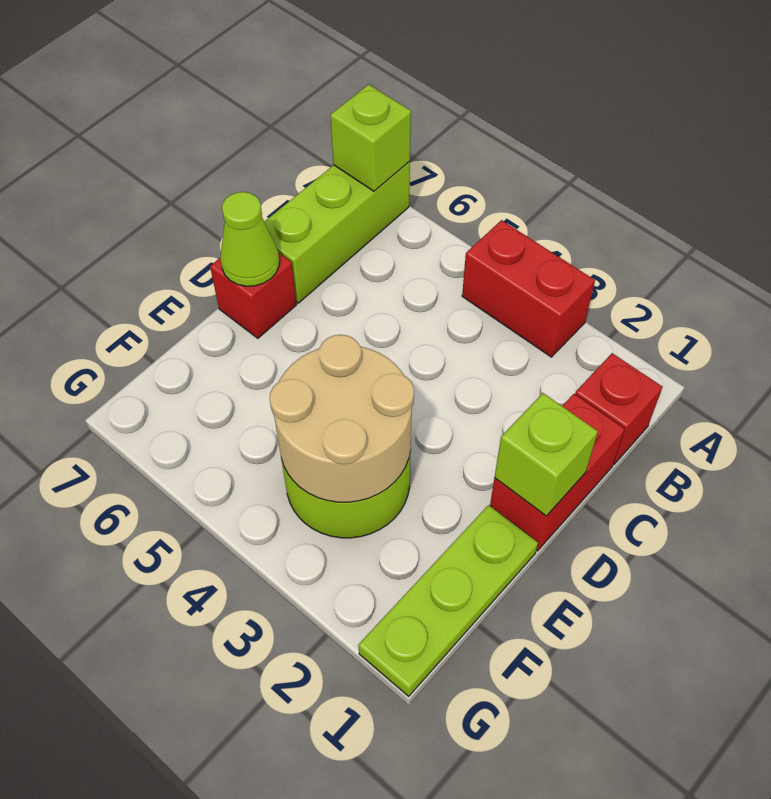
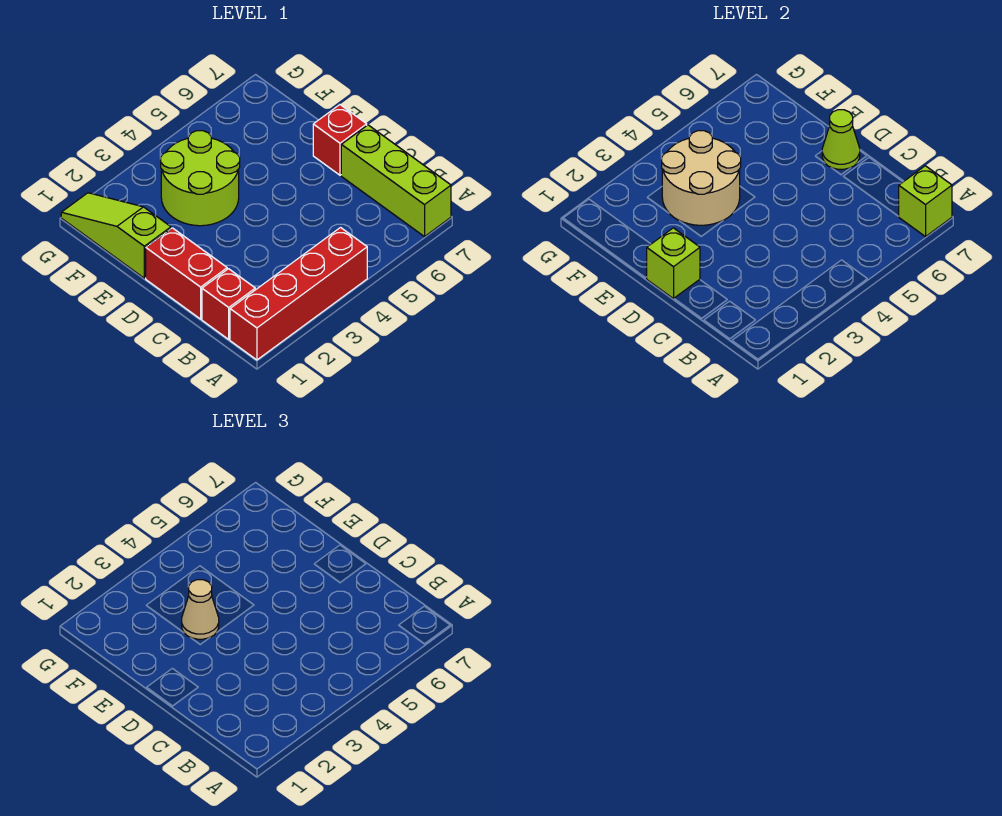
red 1x2 brick [462,220,595,357] -> red 1x4 brick [230,228,367,360]
lime 1x3 plate [358,505,538,696] -> lime 1x3 slope [61,193,171,278]
none -> tan 1x1 cone [182,580,219,639]

